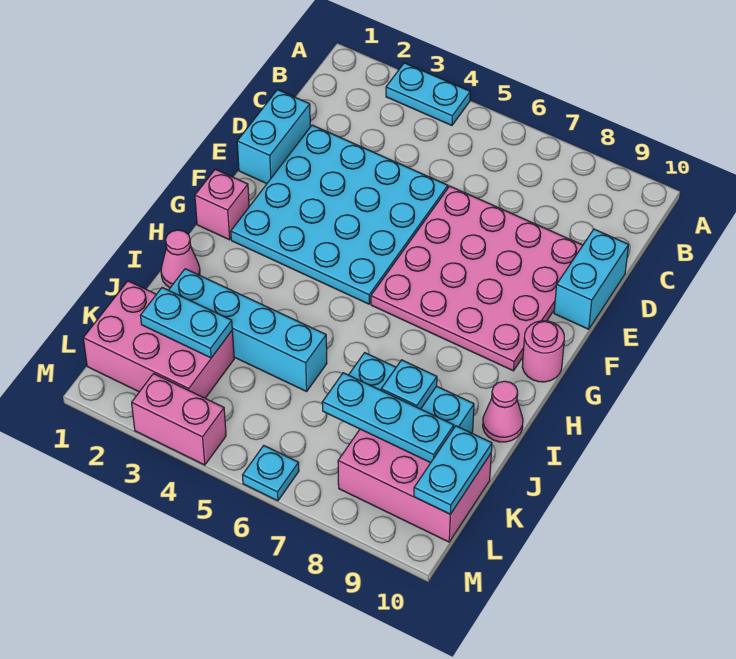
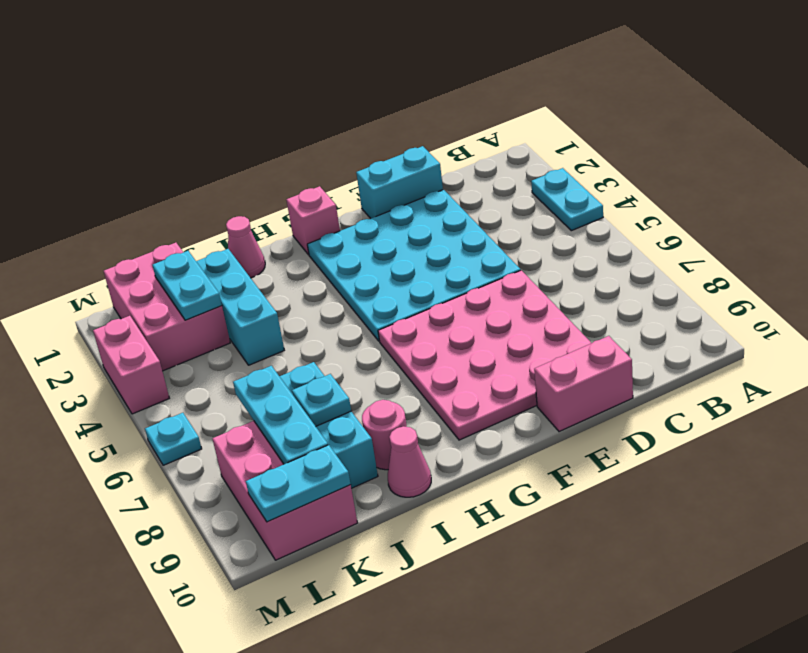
cyan 1x2 brick [554,229,629,329] -> pink 1x2 brick [534,336,633,432]
pink 1x1 round brick [522,321,564,382] -> pink 1x1 round brick moved to [362,400,407,470]
cyan 1x4 brick [169,269,327,391] -> cyan 1x3 brick [196,249,284,365]

